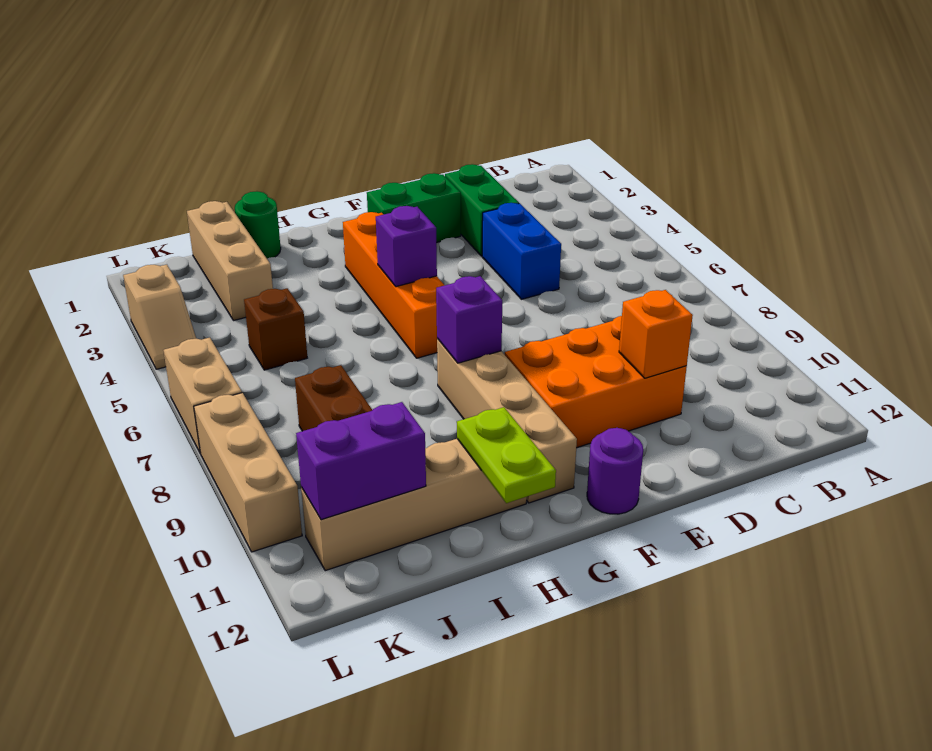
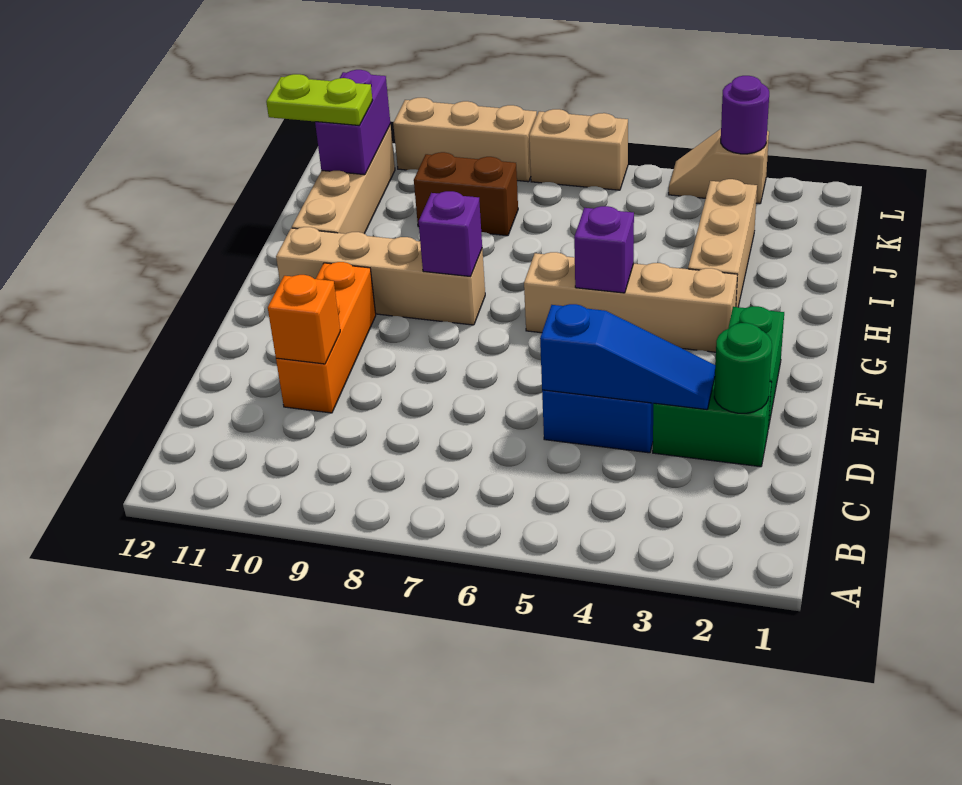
none -> blue 1x3 slope [540,304,715,410]
orange 2x3 brick [505,316,687,448] -> orange 1x3 brick [276,262,376,413]
purple 1x1 round brick [587,428,643,514] -> purple 1x1 round brick moved to [721,76,769,154]
orange 1x4 brick [343,212,445,358] -> tan 1x4 brick [524,252,737,352]
lime 1x2 plate [457,407,556,503] -> lime 1x2 plate moved to [266,74,373,126]
green 1x1 round brick [235,191,281,259] -> green 1x1 round brick moved to [714,323,772,413]
tan 1x3 brick [187,201,273,321] -> tan 1x3 brick turned to [688,179,757,307]
brown 1x1 brick [244,288,307,370] -> none

